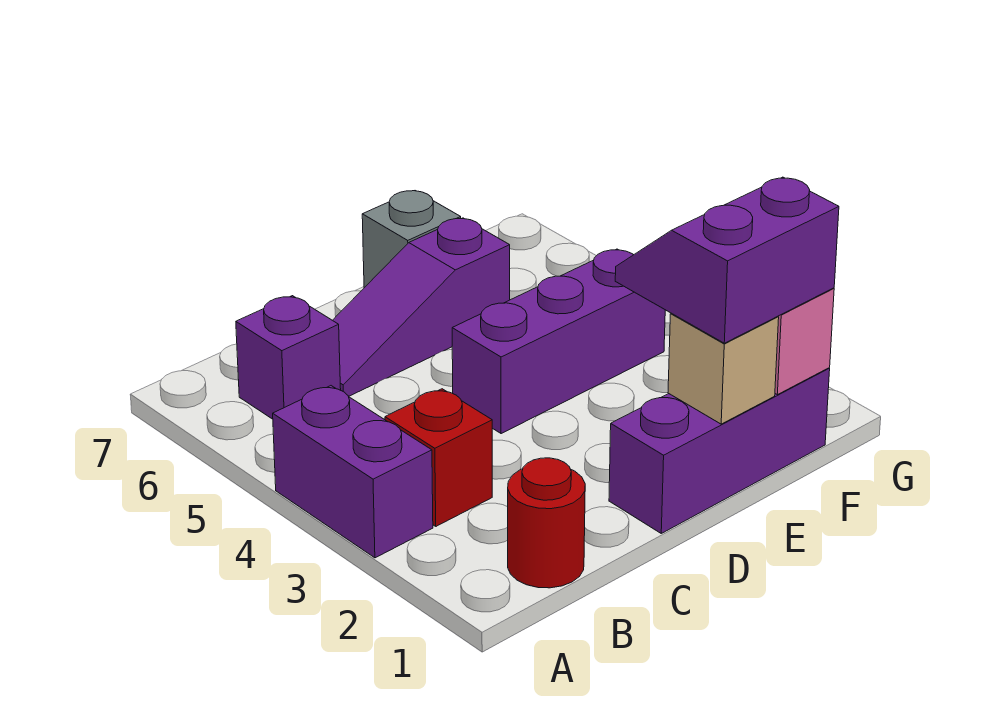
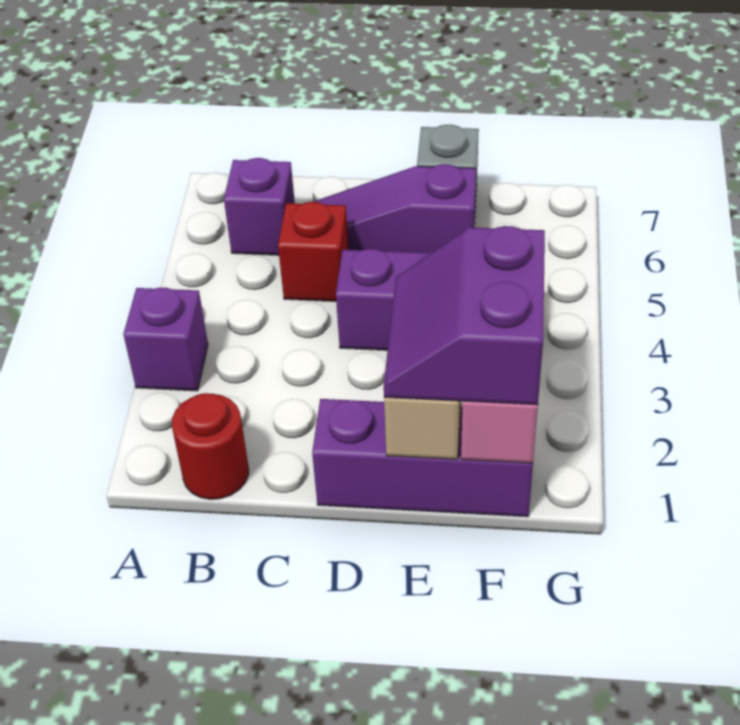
purple 1x2 brick [273,386,433,558] -> purple 1x1 brick [123,288,208,391]
red 1x1 brick [385,389,492,526] -> red 1x1 brick moved to [278,202,349,301]
purple 2x2 slope [615,177,839,343] -> purple 2x2 slope turned to [384,226,545,405]

